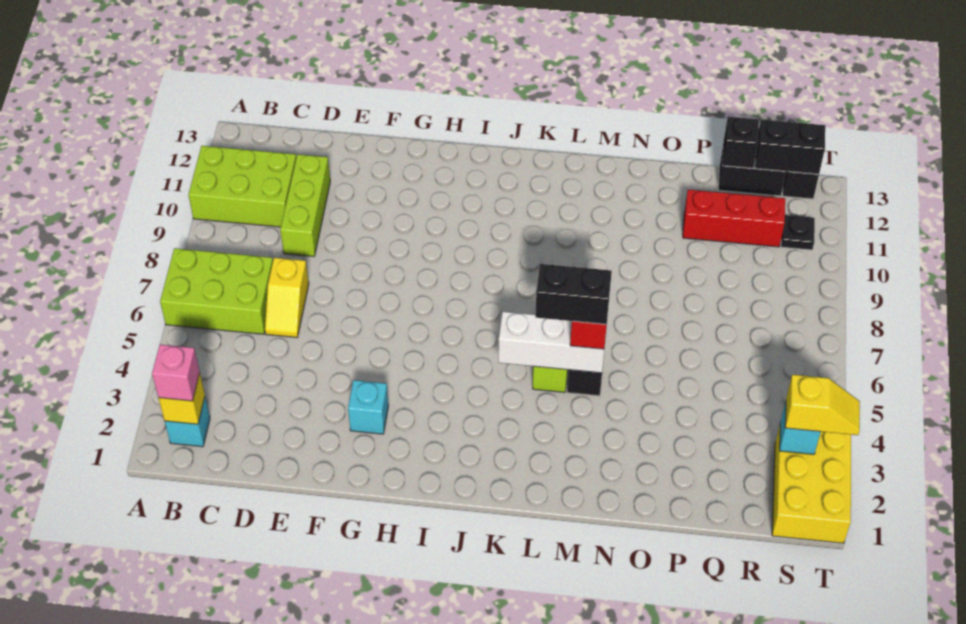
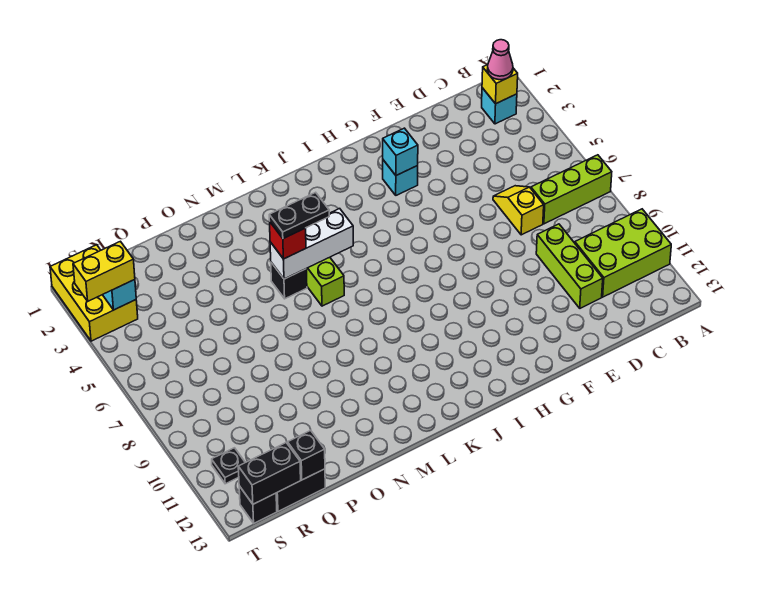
lime 2x3 brick [160,248,273,334] -> lime 1x3 brick [531,155,612,224]
pink 1x1 brick [152,344,200,401] -> pink 1x1 cone [488,40,513,80]
none -> cyan 1x1 brick [383,128,418,175]
black 1x2 brick [535,264,612,324] -> black 1x2 plate [269,192,329,239]
red 1x3 brick [683,190,785,247] -> none
yellow 1x2 slope [785,375,860,435] -> yellow 1x2 brick [73,241,135,301]

